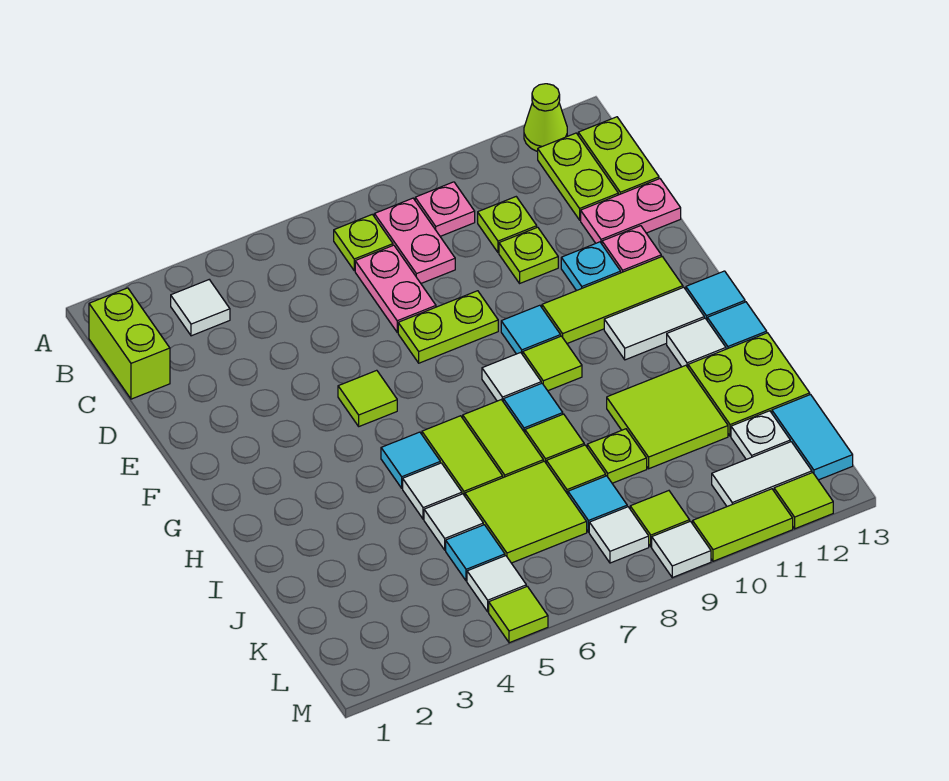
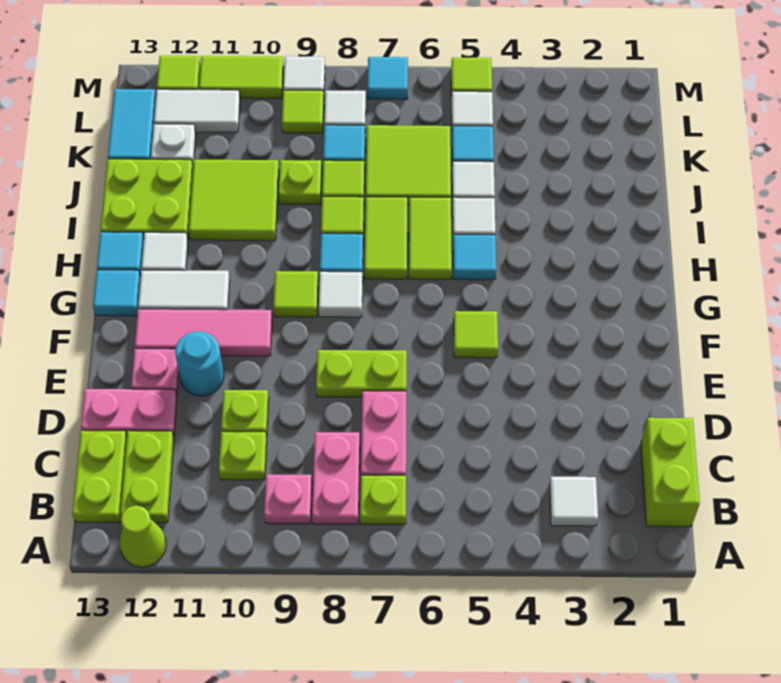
cyan 1x1 plate [561,242,621,291] -> cyan 1x1 round brick [175,331,224,396]
cyan 1x1 tile [501,305,561,355] -> cyan 1x1 tile moved to [368,57,408,99]
lime 1x3 tile [542,257,683,343] -> pink 1x3 tile [135,309,272,356]

